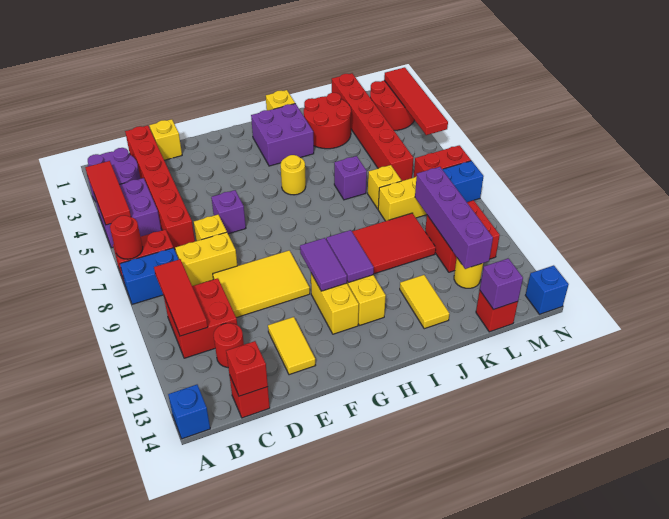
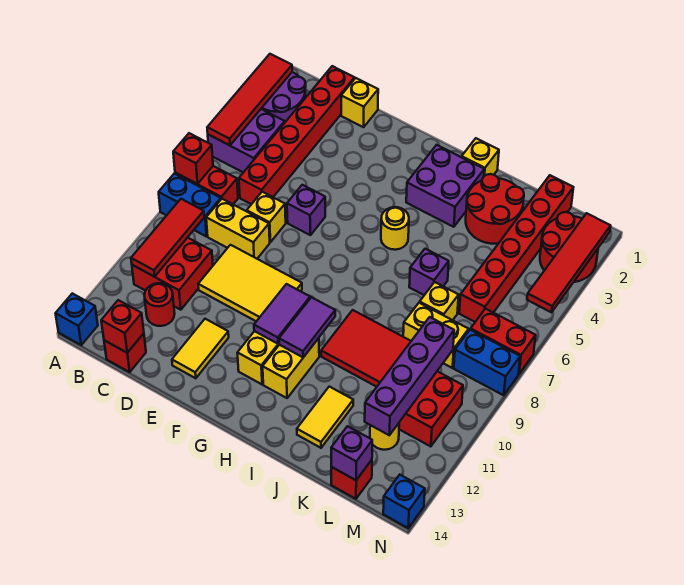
red 1x3 tile [85,161,131,225] -> red 1x4 tile [207,54,292,145]
red 1x1 round brick [110,215,143,259] -> red 1x1 brick [173,133,213,184]

